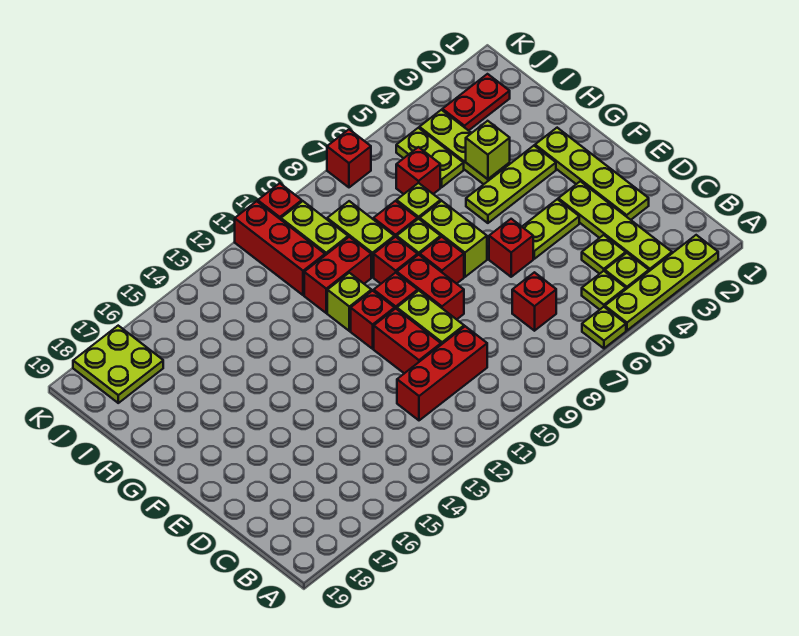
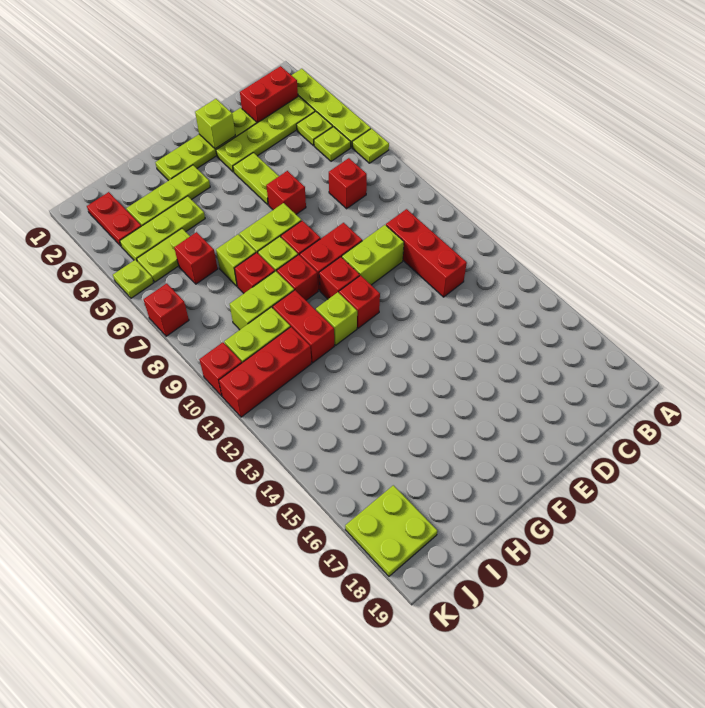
lime 1x1 plate [582,235,626,274] -> lime 1x1 plate moved to [113,260,154,298]
red 1x2 brick [374,309,441,373] -> red 1x2 brick moved to [240,66,298,123]
lime 1x3 plate [466,146,556,223] -> lime 1x3 plate turned to [126,165,210,226]
lime 1x1 brick [466,121,510,179] -> lime 1x1 brick moved to [195,99,235,149]

